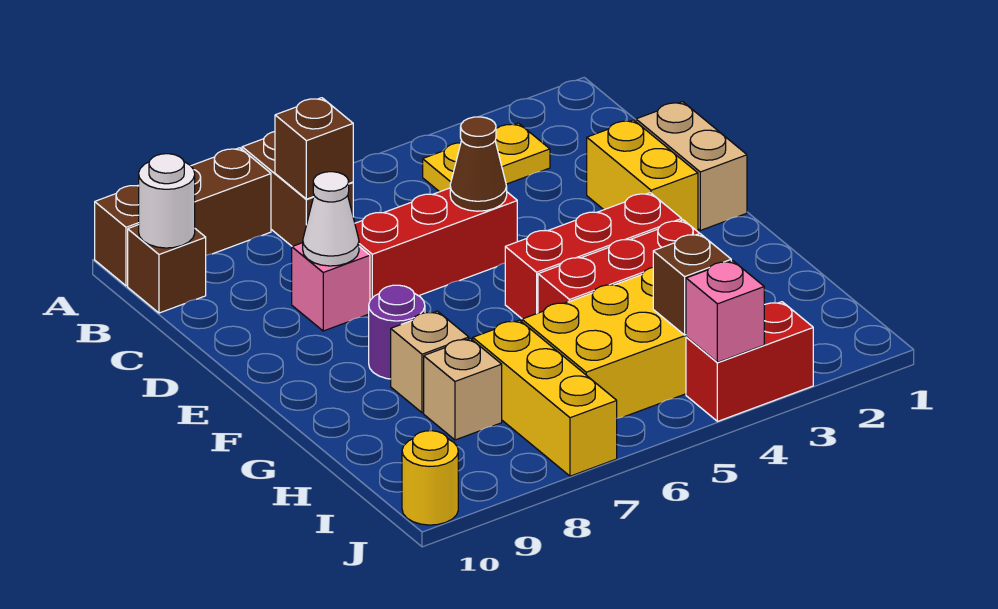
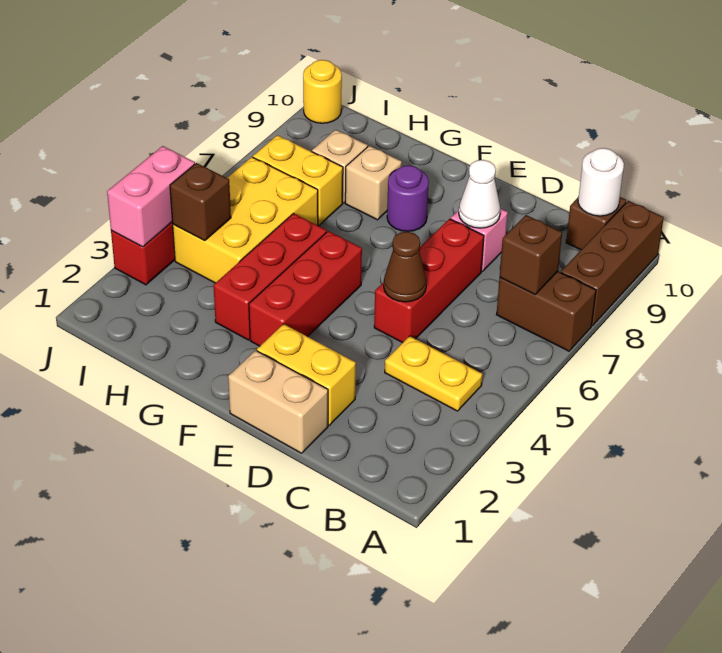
yellow 1x2 plate [423,123,550,192] -> yellow 1x2 plate turned to [385,336,482,411]
yellow 1x3 brick [473,320,617,476] -> yellow 1x2 brick [253,135,343,226]
pink 1x1 brick [686,261,764,362] -> pink 1x2 brick [107,146,195,247]

